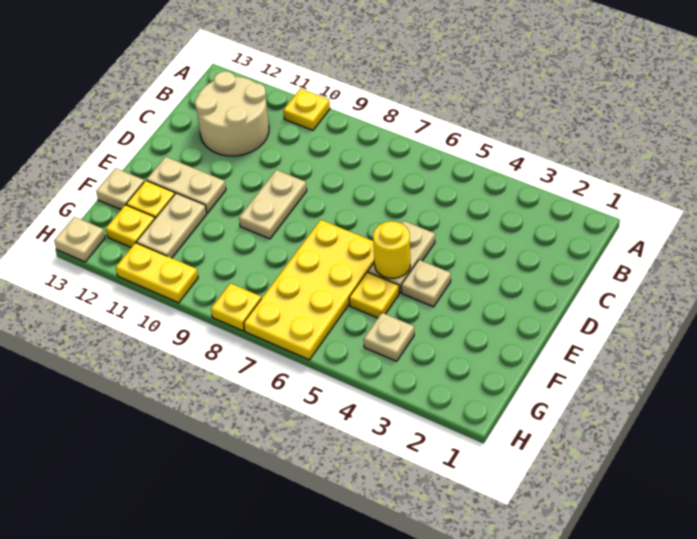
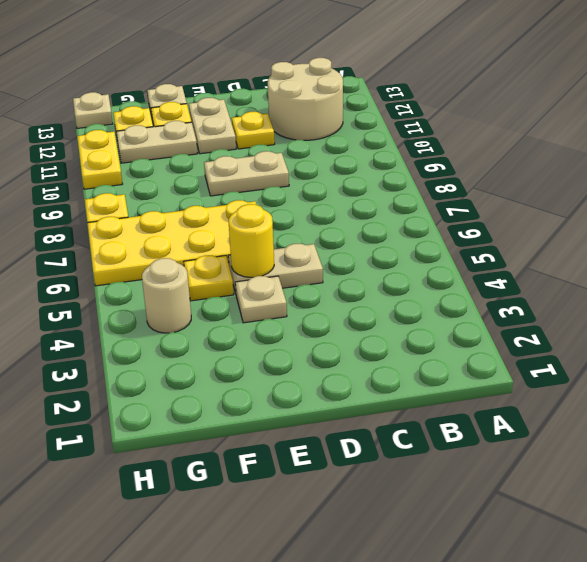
yellow 1x1 plate [283,89,330,130] -> yellow 1x1 plate moved to [232,112,275,149]
tan 1x1 plate [364,313,414,361] -> tan 1x1 round brick [142,258,191,333]

